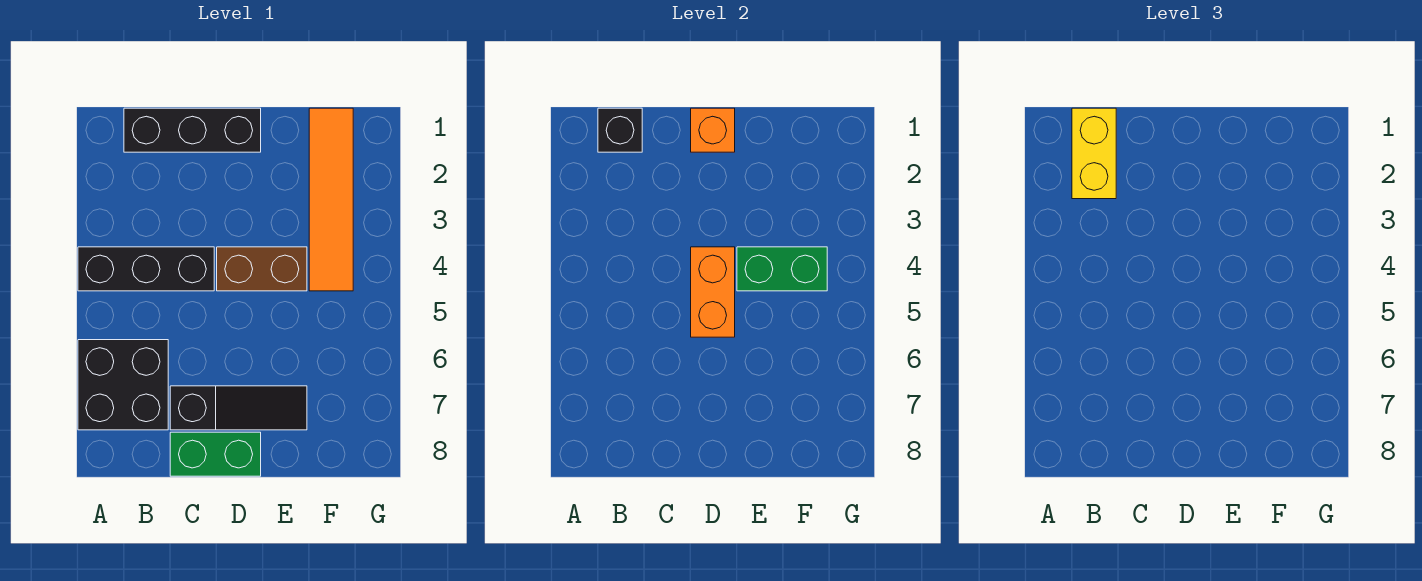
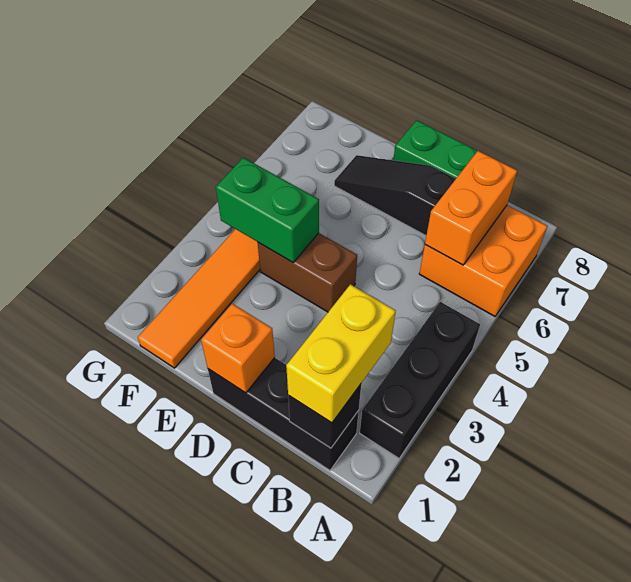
black 1x3 brick [78,247,214,291] -> black 1x3 brick turned to [360,302,480,458]
black 2x2 brick [78,340,168,430] -> orange 2x2 brick [419,205,547,316]
orange 1x2 brick [691,247,735,337] -> orange 1x2 brick moved to [425,151,517,265]

